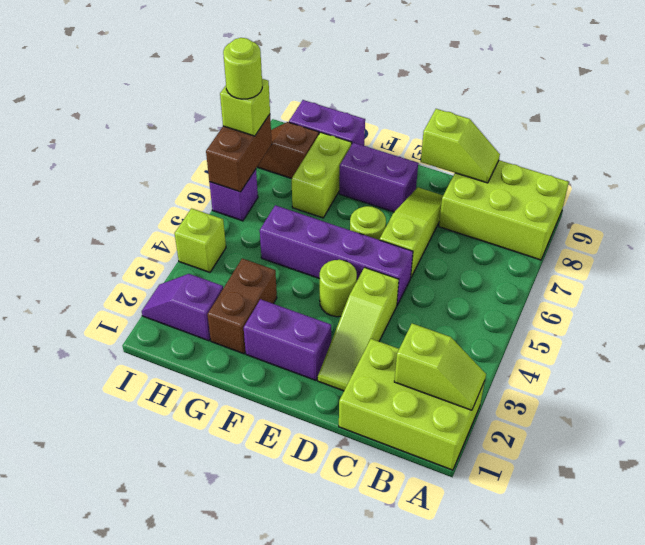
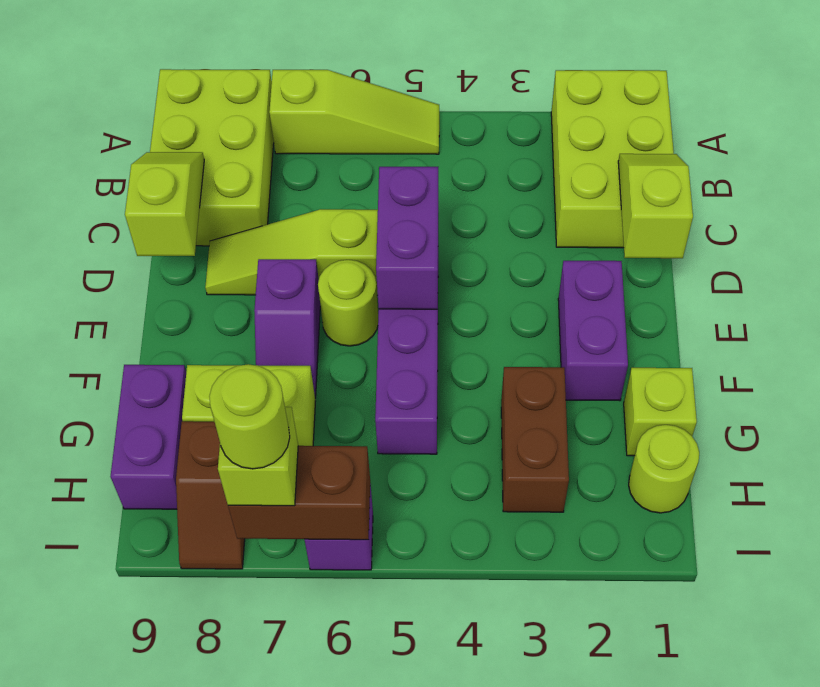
lime 1x2 slope [394,324,486,410] -> lime 1x2 slope moved to [618,154,693,258]
lime 1x3 slope [318,267,399,391] -> lime 1x3 slope moved to [269,70,439,154]
lime 1x1 round brick [320,260,357,317] -> lime 1x1 round brick moved to [629,425,699,513]
purple 1x2 brick [339,143,418,212] -> purple 1x2 brick moved to [376,167,438,309]
brown 1x2 brick [207,259,277,354] -> brown 1x2 brick turned to [501,367,569,512]
purple 1x2 slope [142,274,223,341] -> purple 1x2 slope moved to [254,259,320,399]
lime 1x1 brick [175,208,226,272] -> lime 1x1 brick moved to [624,368,697,456]

